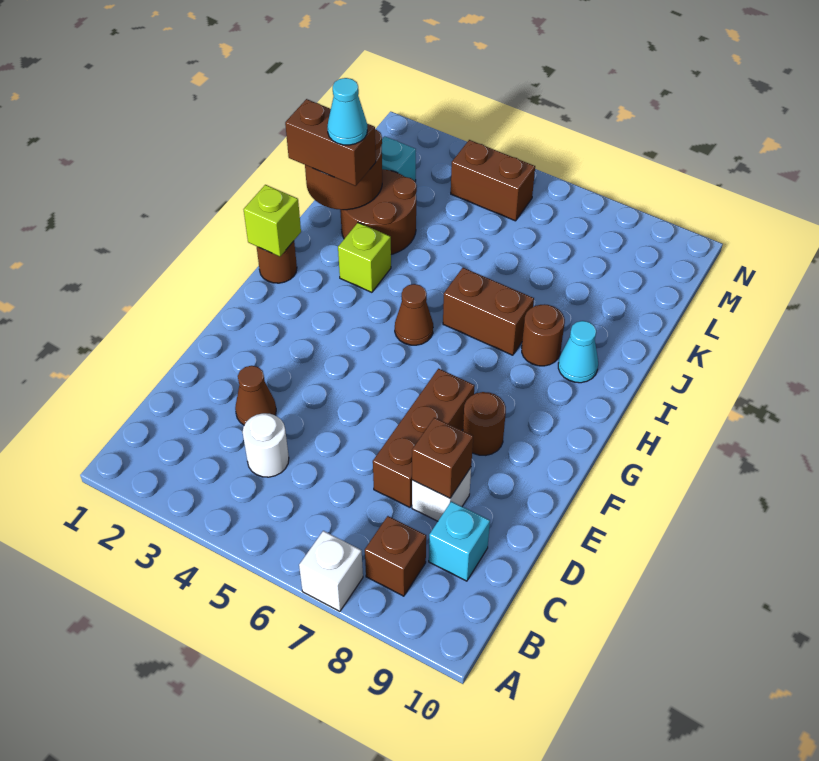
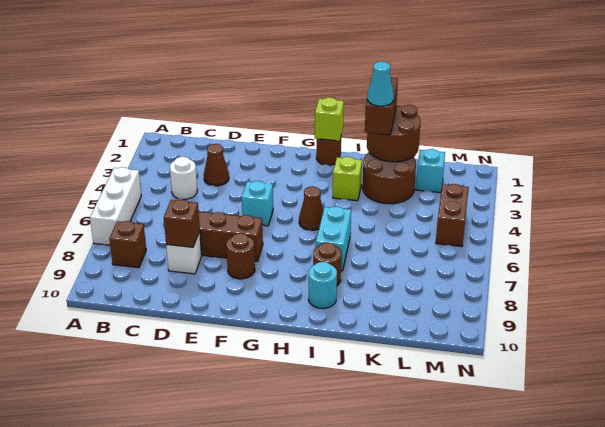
white 1x1 brick [299,531,363,611] -> white 1x3 brick [90,167,141,245]
cyan 1x1 brick [429,501,490,581] -> cyan 1x1 brick moved to [242,181,273,226]
brown 1x2 brick [443,268,534,355] -> cyan 1x2 brick [316,207,351,271]
cyan 1x1 cone [558,321,598,383] -> cyan 1x1 round brick [308,262,337,308]

